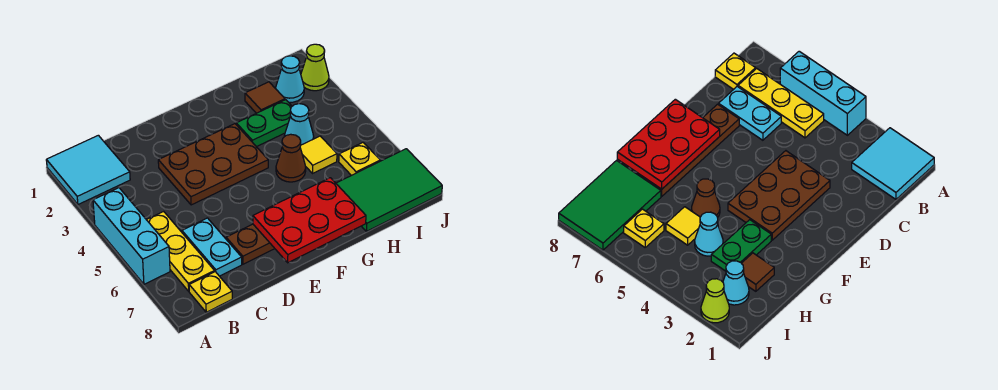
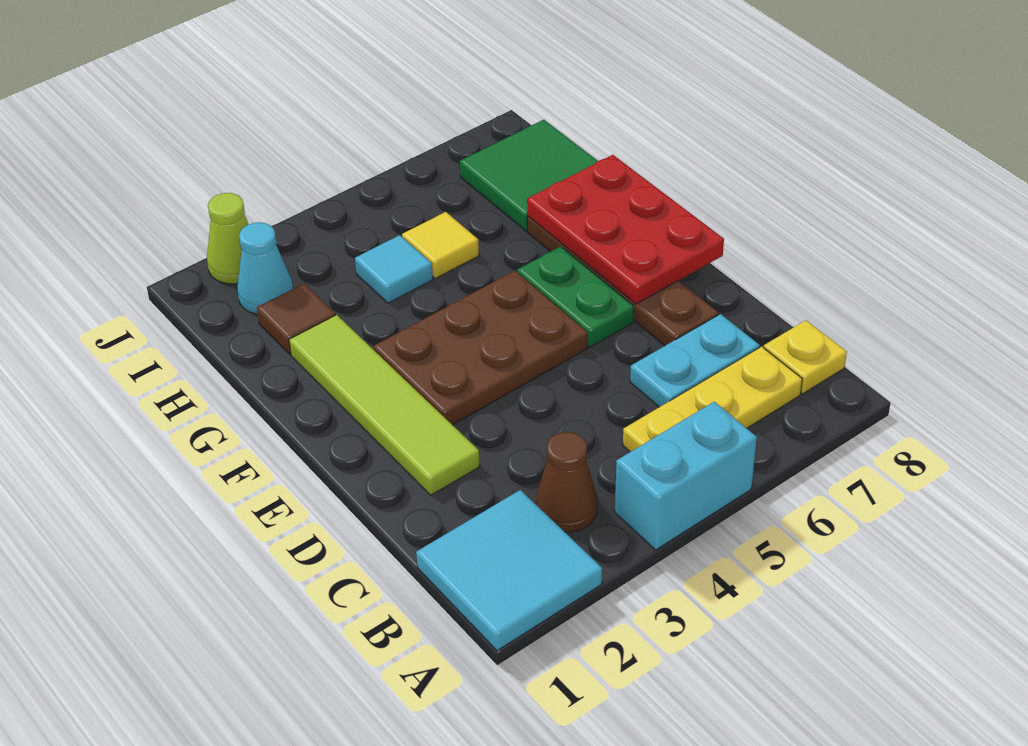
cyan 1x3 brick [93,188,170,284] -> cyan 1x2 brick [615,402,757,550]
none -> lime 1x4 tile [289,315,480,495]
brown 2x3 plate [158,124,268,205] -> brown 2x3 plate turned to [373,271,588,425]
green 1x2 plate [236,100,292,147] -> green 1x2 plate moved to [517,246,634,347]
brown 1x1 cone [276,134,306,182] -> brown 1x1 cone moved to [536,432,598,532]
cyan 1x1 cone [284,104,314,145] -> cyan 1x1 tile [355,235,433,303]
green 2x3 tile [336,149,442,231] -> green 2x2 tile [460,120,598,231]
yellow 1x1 plate [339,143,380,176] -> none

